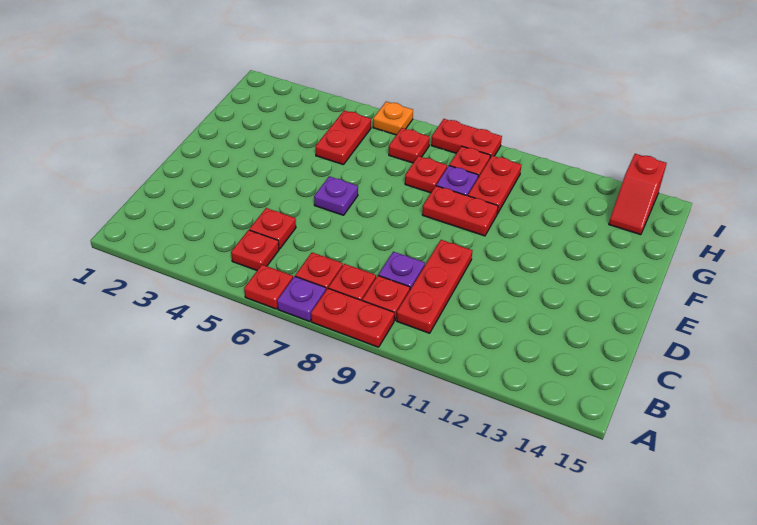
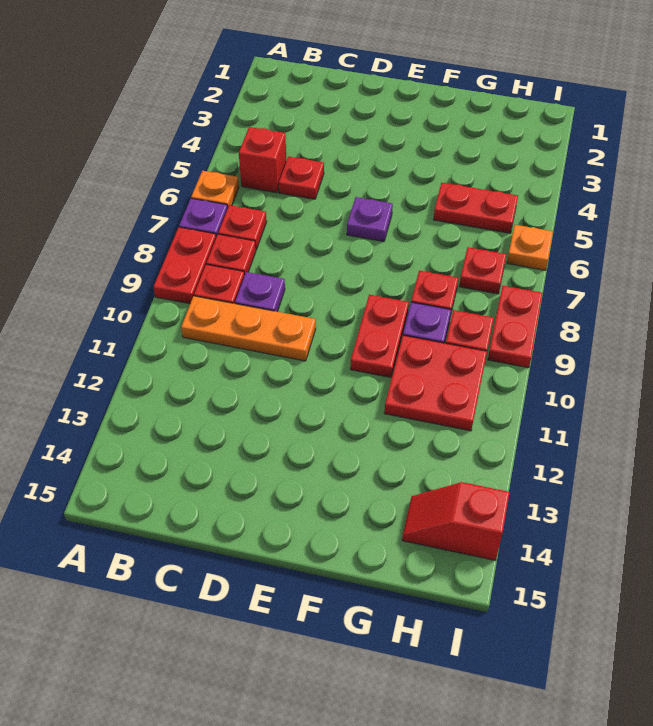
red 1x1 plate [244,265,293,309] -> orange 1x1 plate [191,171,239,208]
red 1x1 plate [231,230,279,270] -> red 1x1 brick [239,127,286,193]
red 1x3 plate [396,240,472,333] -> orange 1x3 plate [181,296,316,361]
red 1x2 plate [468,156,521,214] -> red 2x2 plate [384,335,487,431]

